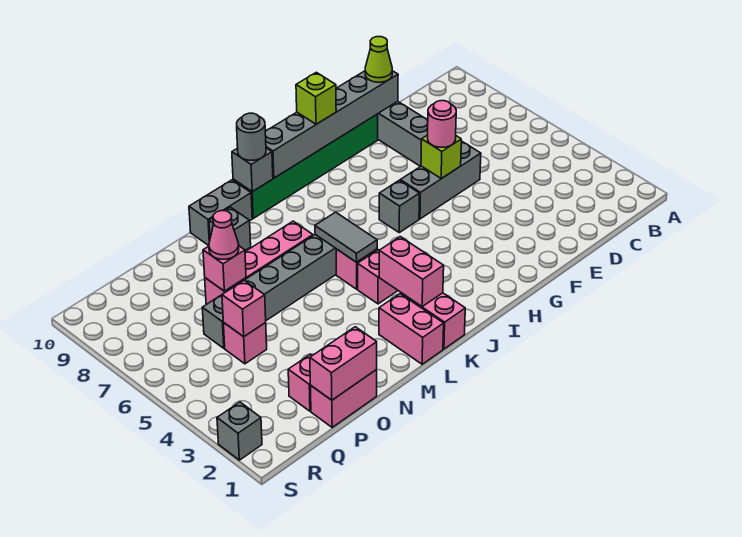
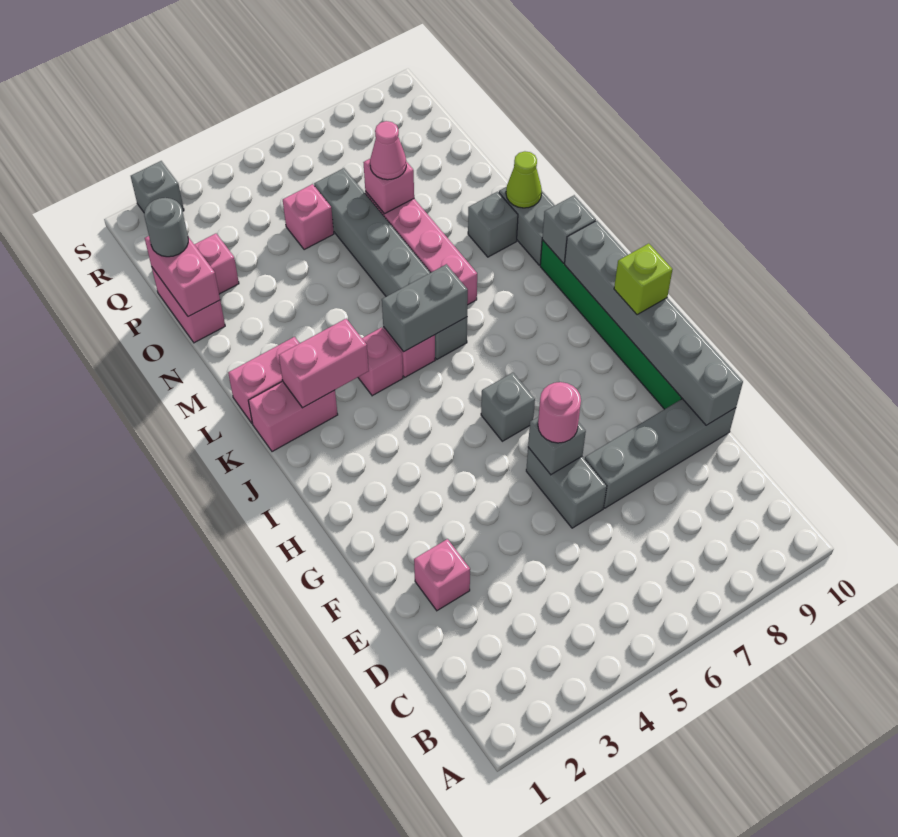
grey 1x3 brick [400,141,481,219] -> grey 1x2 brick [526,447,607,528]
lime 1x1 cone [365,37,392,82] -> lime 1x1 cone moved to [506,151,542,208]
lime 1x1 brick [421,135,461,179] -> grey 1x1 brick [528,417,586,475]
grey 1x2 tile [315,212,377,262] -> grey 1x2 brick [382,264,468,352]
grey 1x1 round brick [237,113,266,160] -> grey 1x1 round brick moved to [144,198,188,257]
pink 1x1 brick [222,281,266,337] -> pink 1x1 brick moved to [414,539,470,611]

